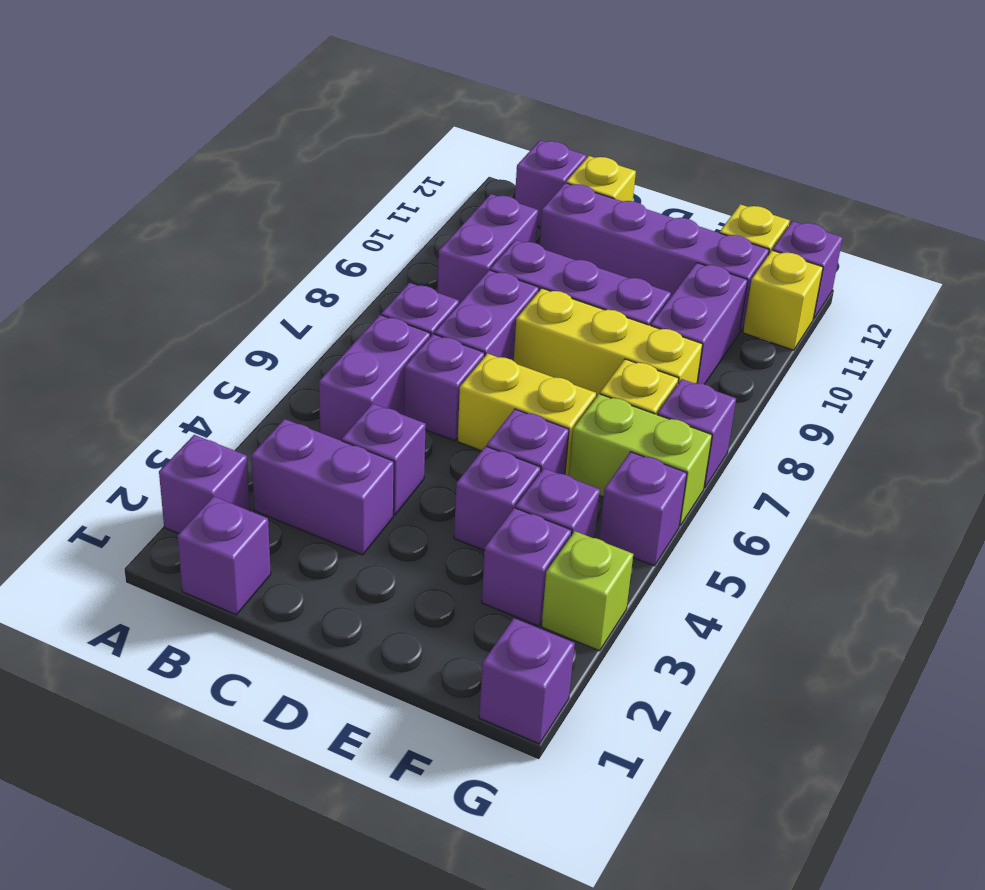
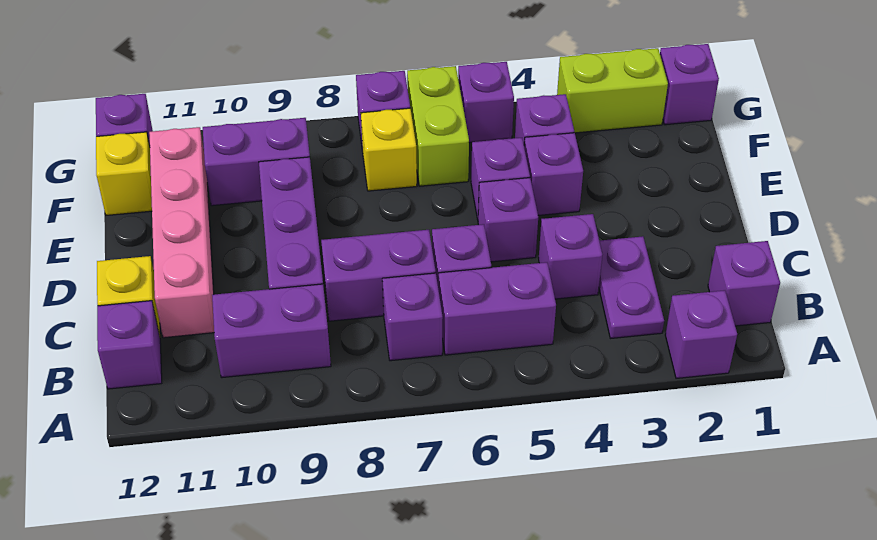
purple 1x2 brick [251,419,394,555] -> purple 1x2 plate [599,236,664,339]
purple 1x4 brick [539,183,769,332] -> pink 1x4 brick [149,127,214,338]
yellow 1x2 brick [458,354,596,476] -> none
yellow 1x3 brick [514,288,703,397] -> none
purple 1x1 brick [482,508,572,626] -> purple 1x1 brick moved to [478,178,538,262]
lime 1x1 brick [542,531,633,651] -> lime 1x2 brick [557,48,668,133]
yellow 1x1 brick [743,250,823,350] -> none

